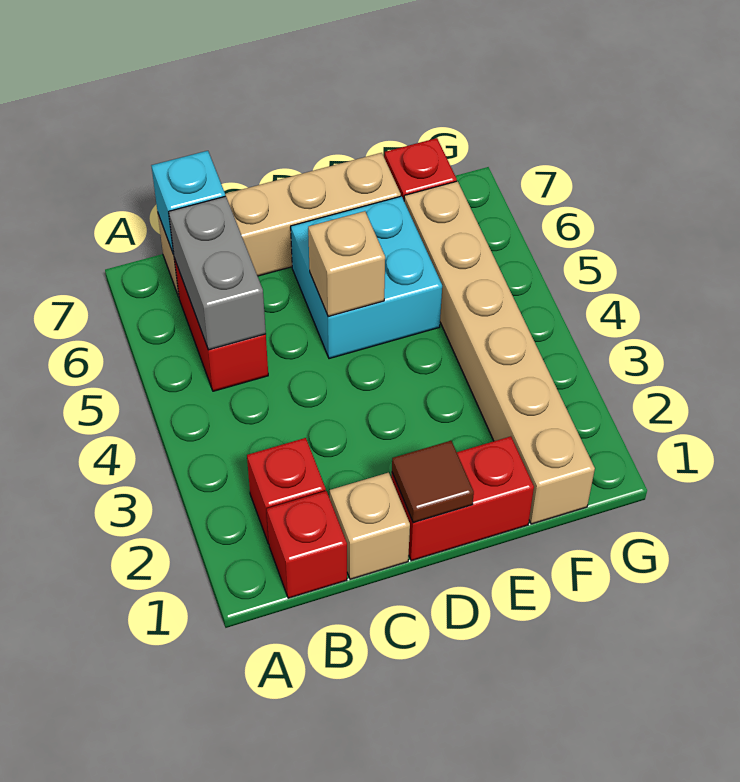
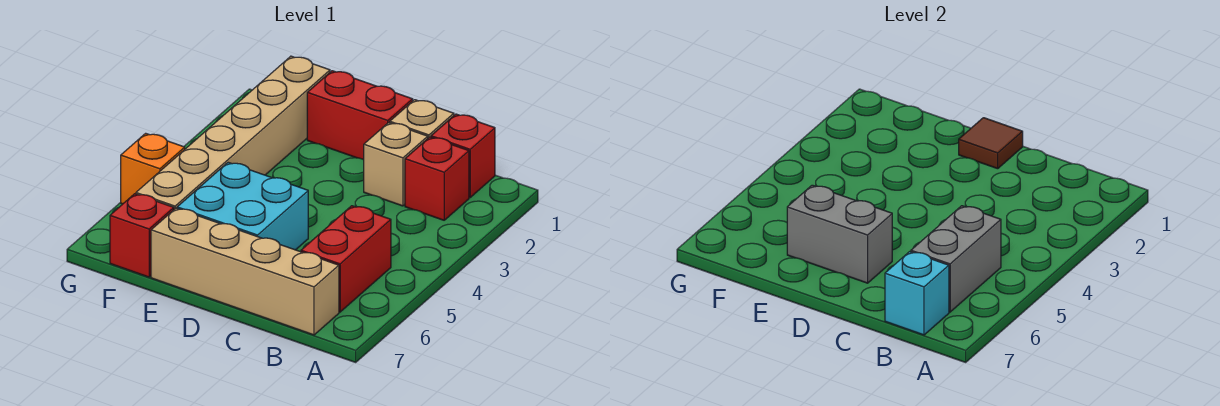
tan 1x1 brick [308,211,385,316] -> tan 1x1 brick moved to [364,123,428,206]
none -> grey 1x2 brick [787,185,892,283]
none -> orange 1x1 brick [121,133,185,204]

